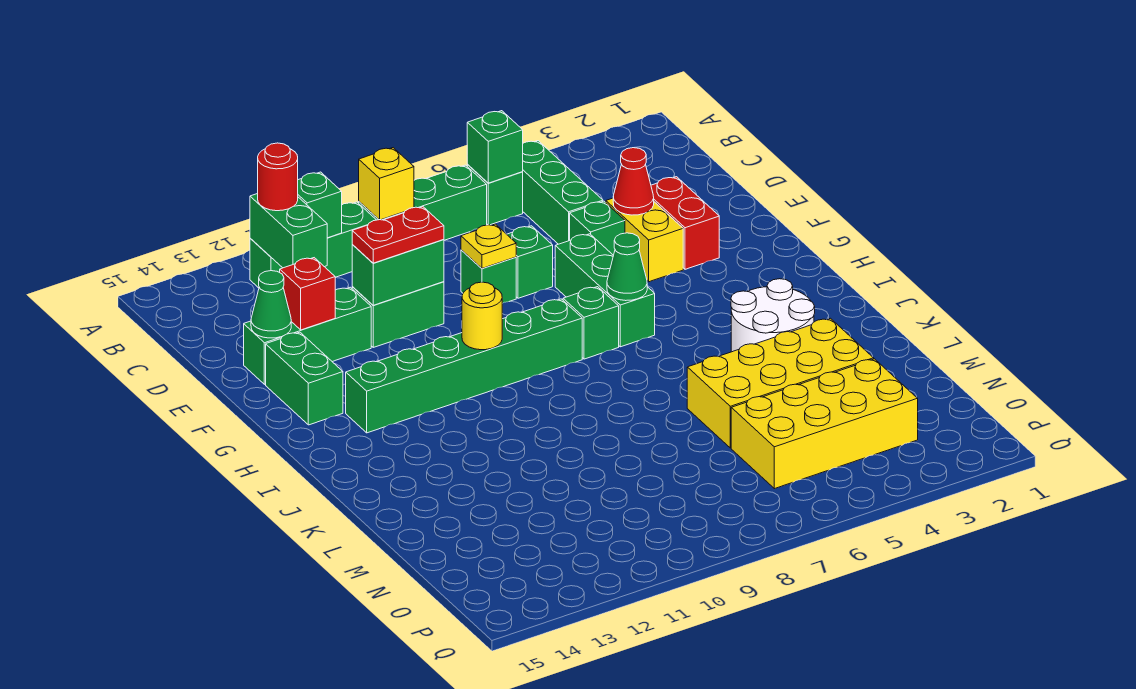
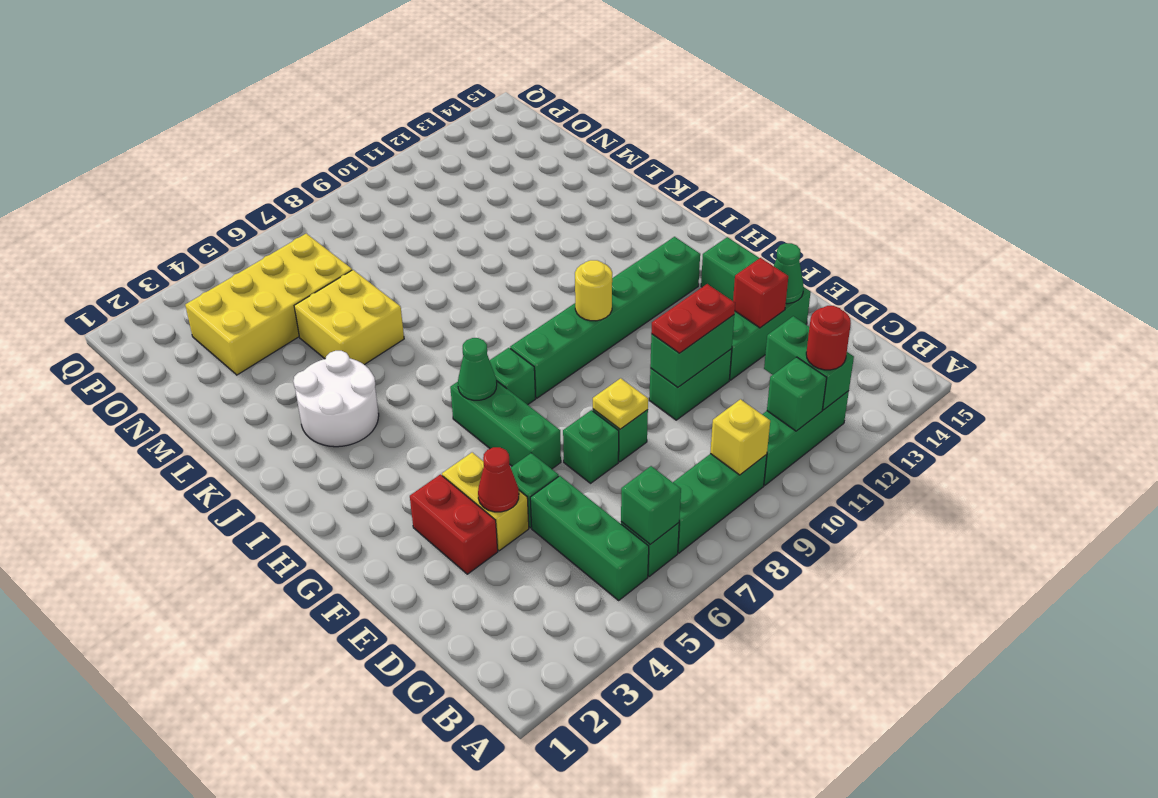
yellow 2x4 brick [687,318,874,448] -> yellow 2x2 brick [294,270,404,365]

